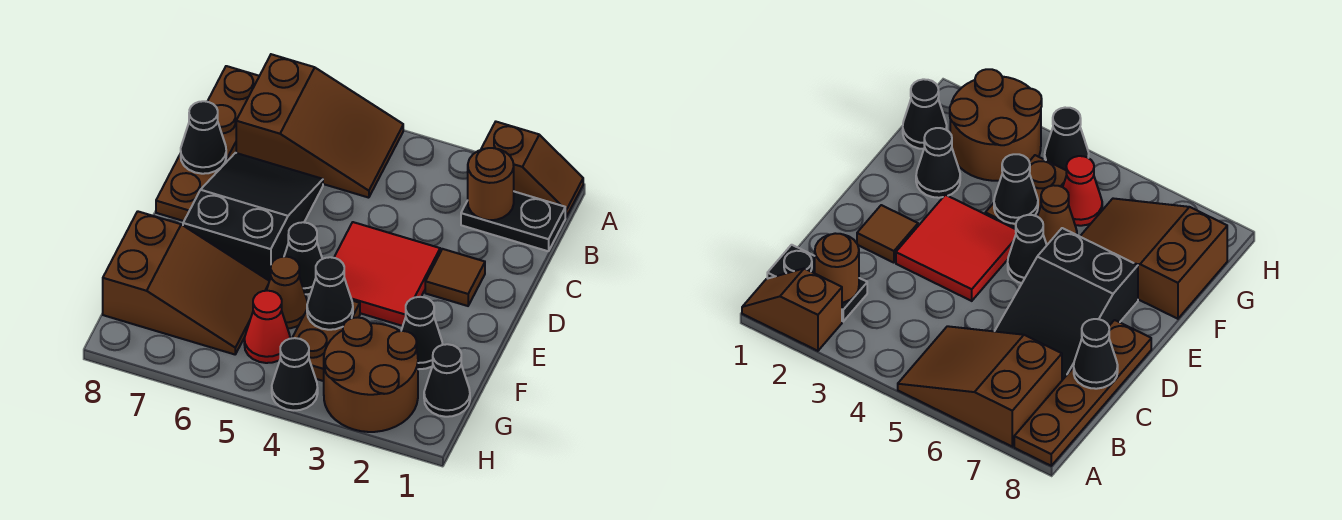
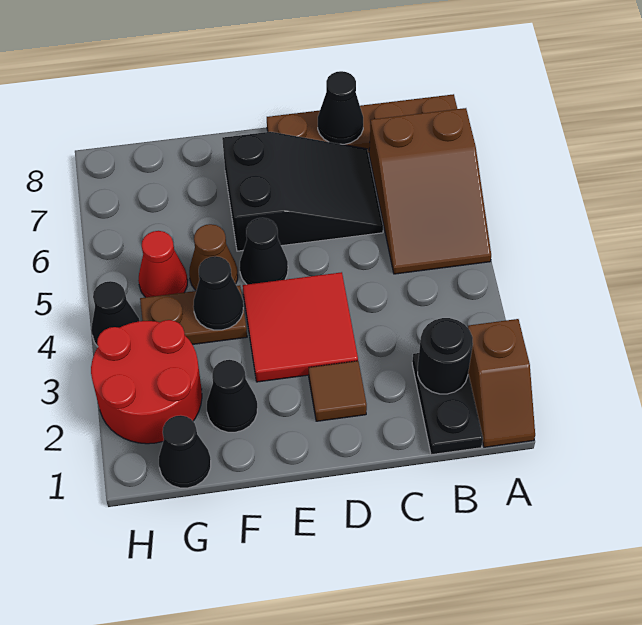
brown 1x1 round brick [468,148,514,220] -> black 1x1 round brick [418,318,473,394]
brown 2x3 slope [103,211,269,354] -> none
brown 2x2 round brick [324,317,418,432] -> red 2x2 round brick [91,320,202,444]

